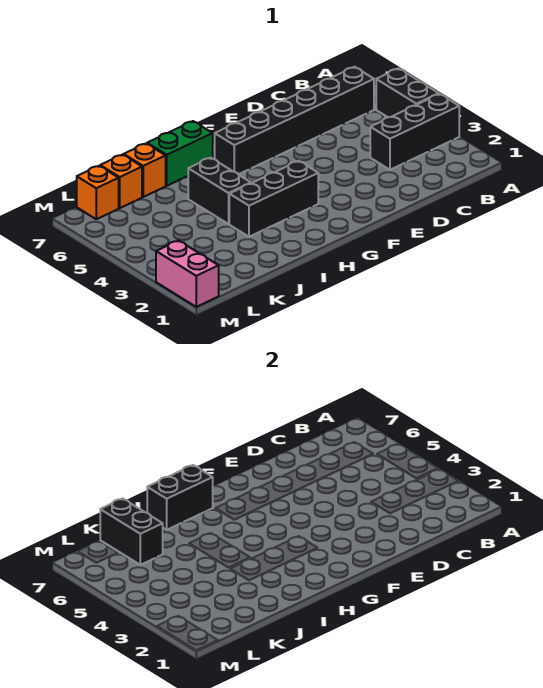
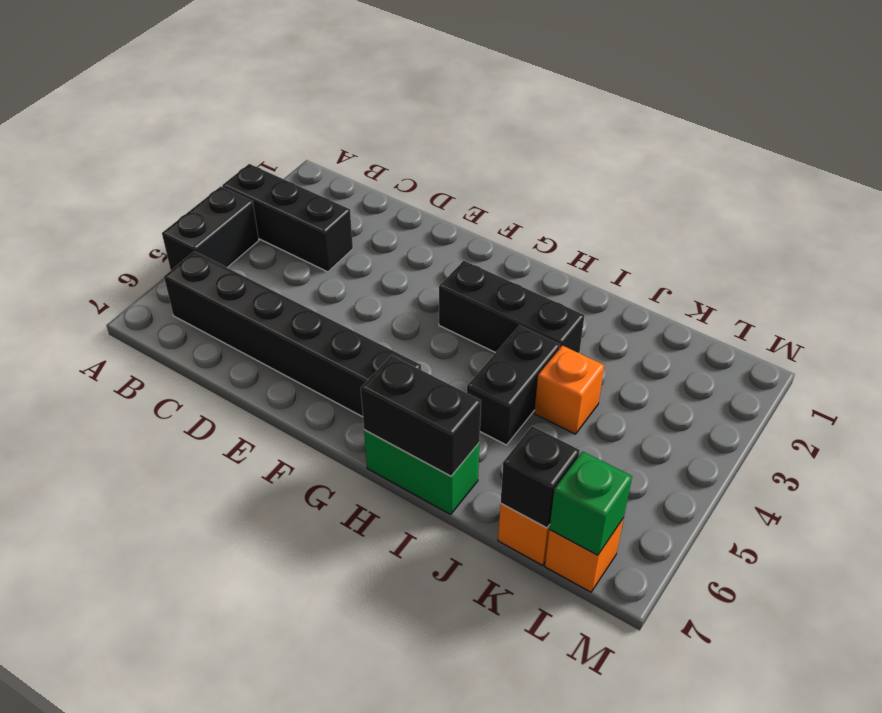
orange 1x1 brick [124,144,166,197] -> orange 1x1 brick moved to [534,346,604,434]
black 1x2 brick [100,499,163,565] -> black 1x1 brick [501,426,580,528]
none -> green 1x1 brick [550,451,632,555]
pink 1x2 brick [156,241,219,307] -> none

